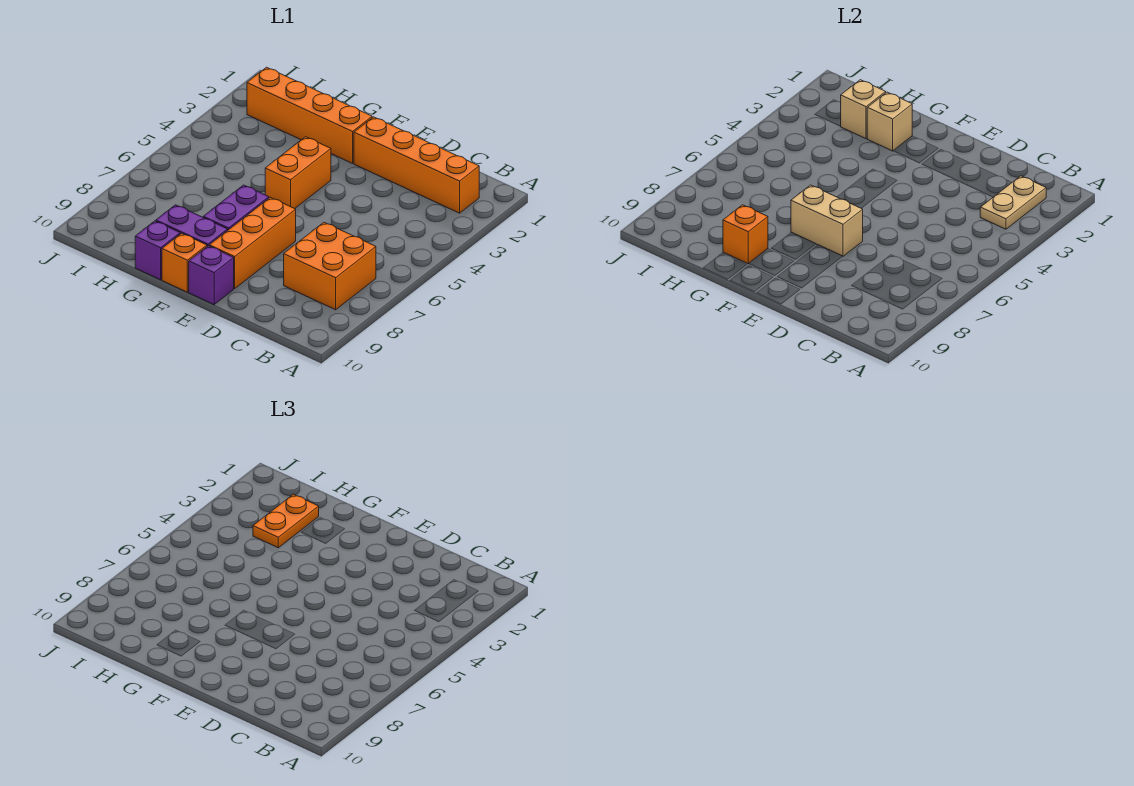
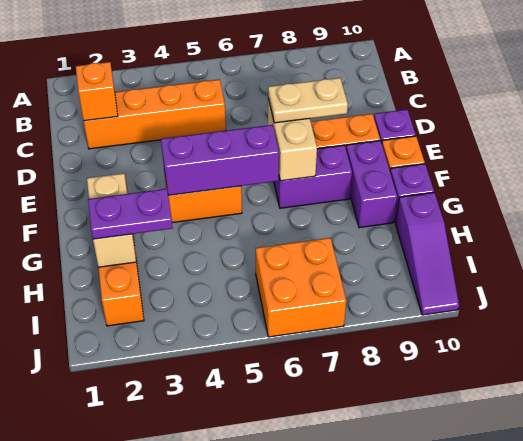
orange 1x4 brick [354,117,479,213] -> orange 1x4 brick turned to [84,79,226,149]
tan 1x2 plate [980,176,1046,229] -> tan 1x2 plate moved to [268,78,348,123]
orange 2x2 brick [284,222,376,310] -> orange 2x2 brick moved to [256,238,346,337]
none -> purple 1x3 brick [161,125,279,195]
orange 1x1 brick [723,205,768,264] -> orange 1x1 brick moved to [76,62,118,121]
orange 1x2 plate [253,494,319,548] -> purple 1x2 plate [88,189,172,239]
none -> purple 1x3 slope [395,193,459,315]

